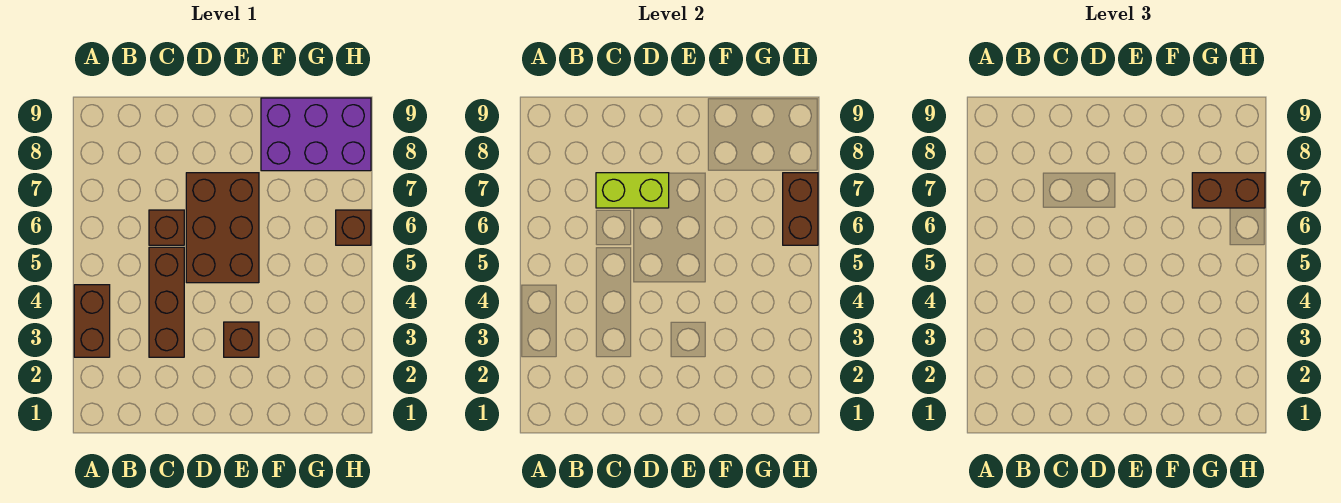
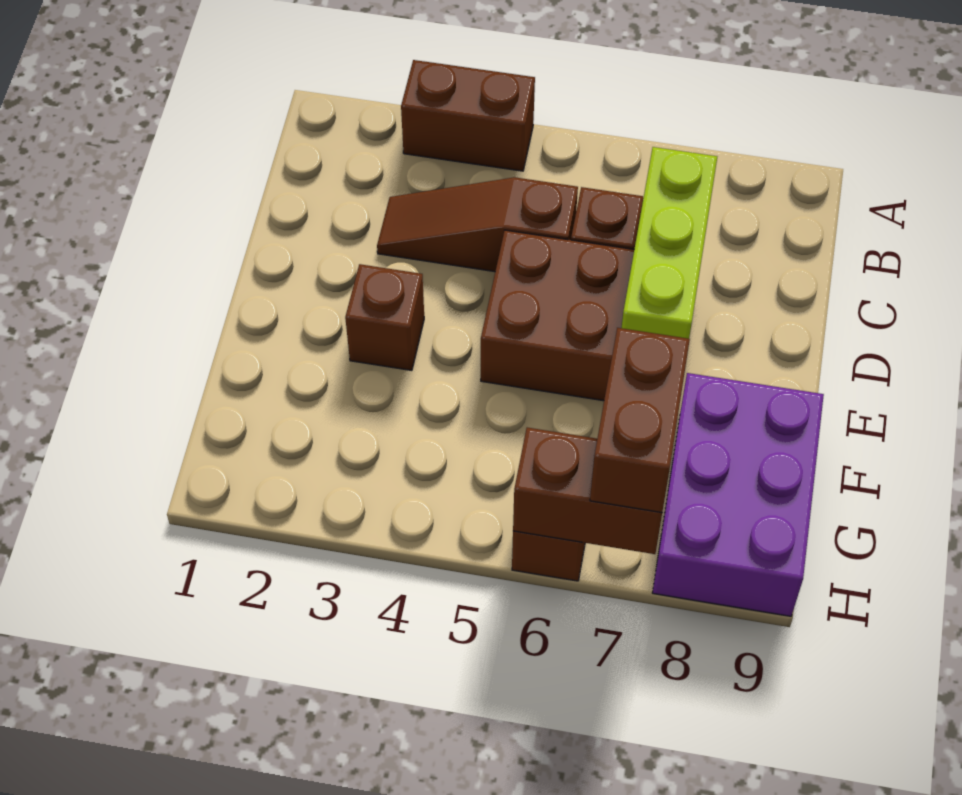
brown 1x3 brick [149,247,184,357] -> brown 1x3 slope [377,177,578,272]
lime 1x2 brick [596,173,669,208] -> lime 1x3 brick [622,147,717,339]

